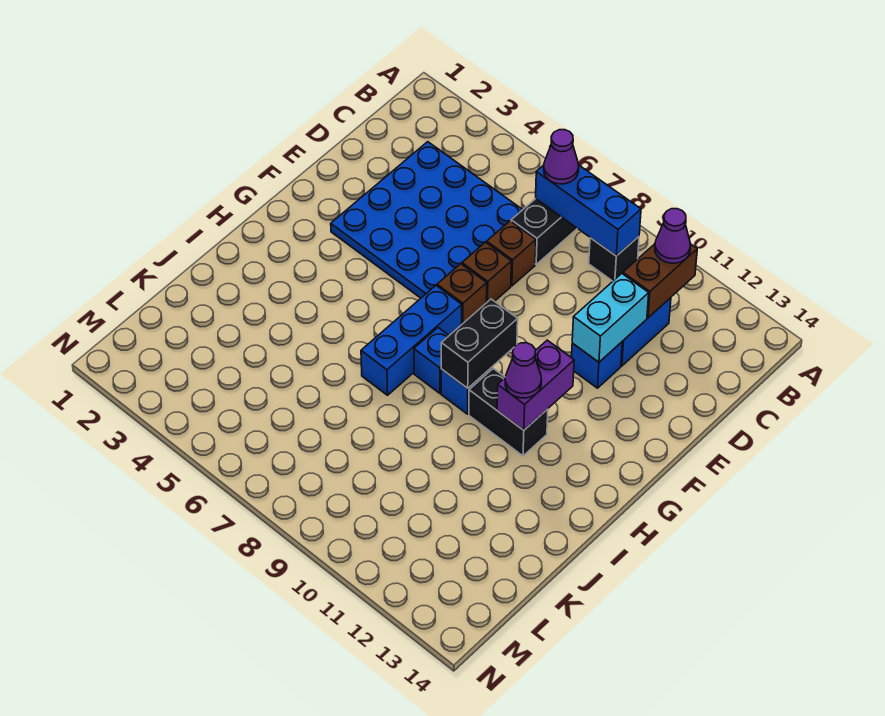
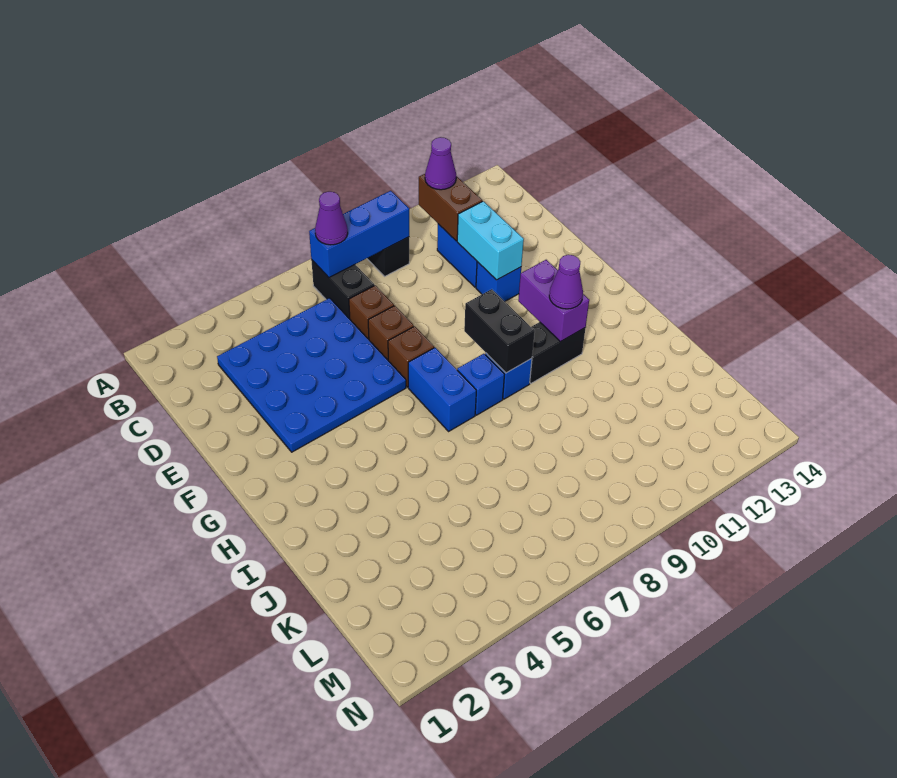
blue 1x3 brick [361,286,462,395] -> blue 1x2 brick [408,348,476,431]

